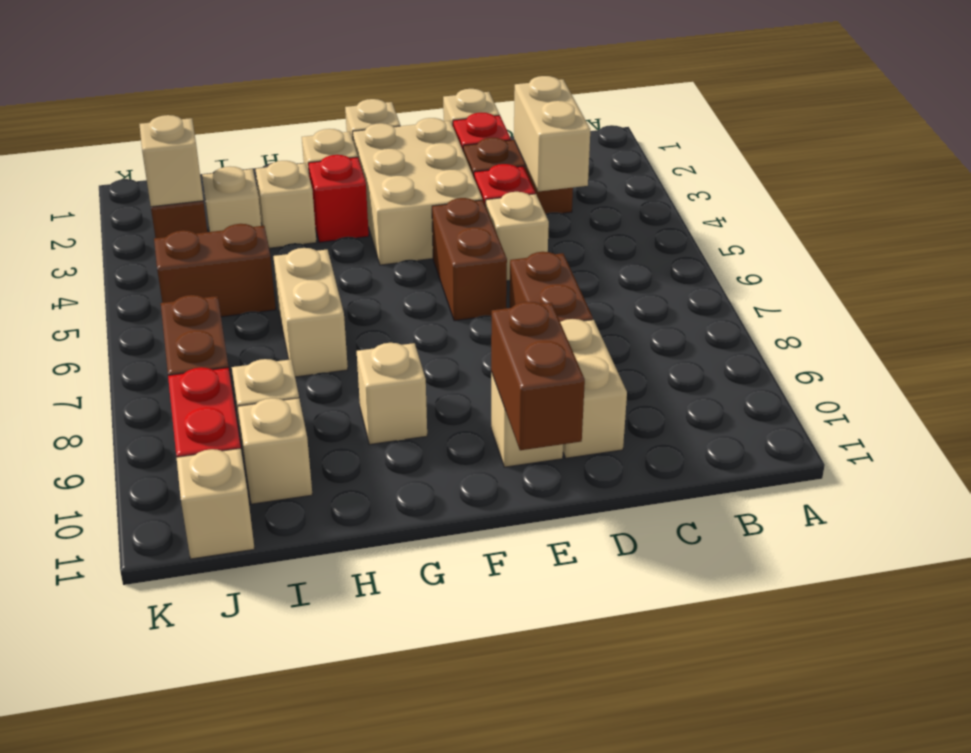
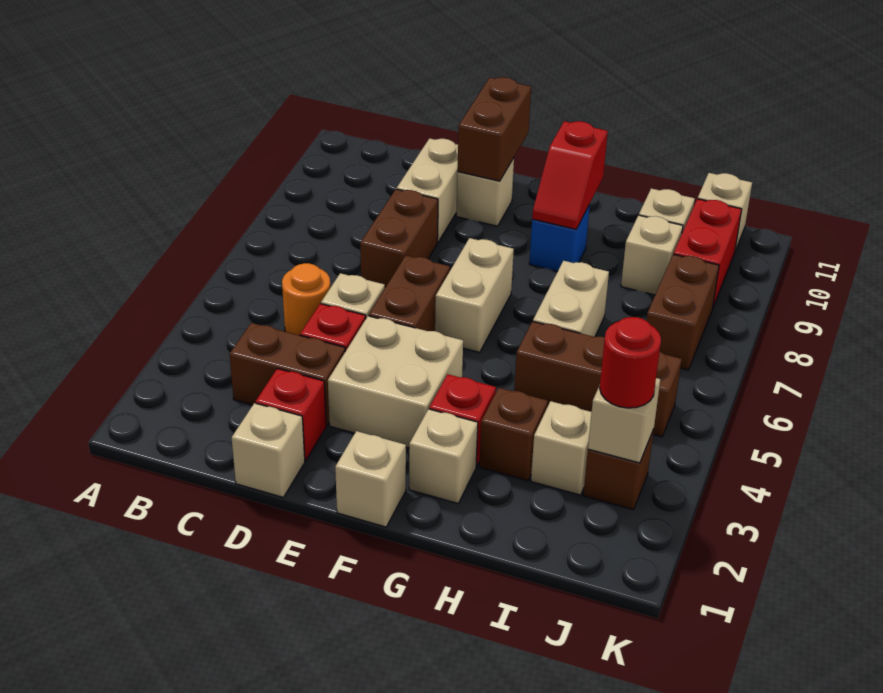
tan 1x2 brick [514,76,590,192] -> tan 1x2 brick moved to [435,238,514,353]
none -> orange 1x1 round brick [282,263,330,335]
tan 2x3 brick [353,118,482,265] -> tan 2x2 brick [328,316,463,448]
tan 1x1 brick [357,343,427,444] -> blue 1x1 brick [529,204,590,271]
none -> red 1x2 slope [532,121,608,229]
tan 1x1 brick [256,161,316,248] -> brown 1x1 brick [479,388,548,481]
brown 1x2 brick [154,224,276,317] -> brown 1x3 brick [514,321,682,437]
none -> red 1x1 round brick [600,317,661,408]

